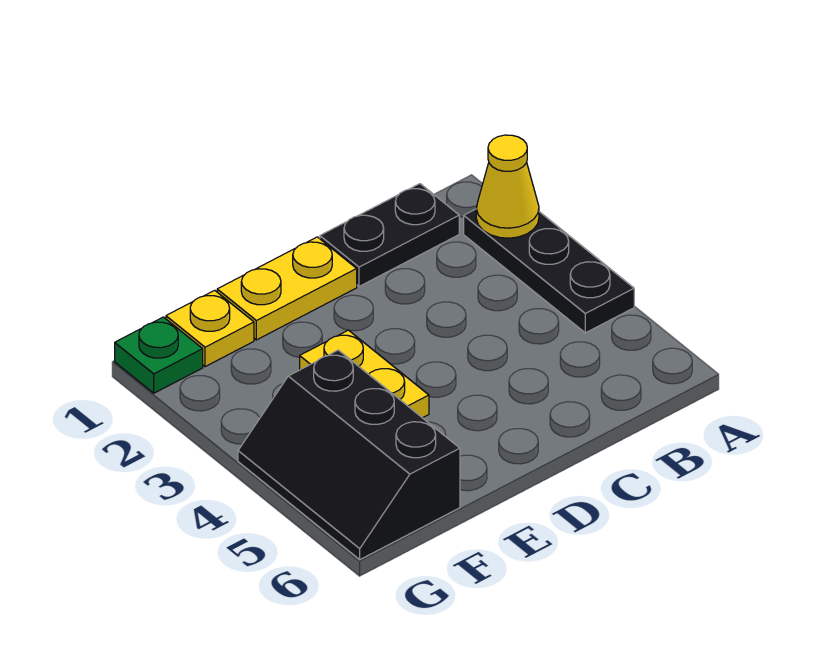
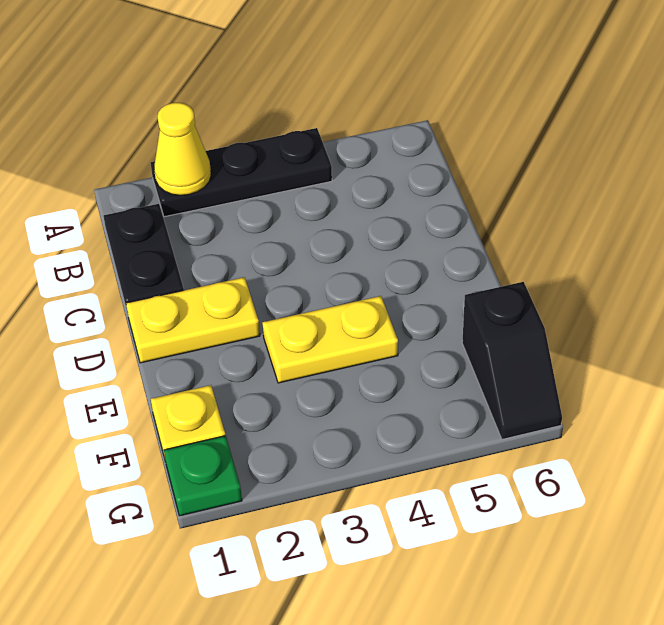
yellow 1x2 plate [217,237,357,340] -> yellow 1x2 plate turned to [126,277,260,363]
black 2x3 slope [238,350,460,559] -> black 1x2 slope [462,282,562,439]

